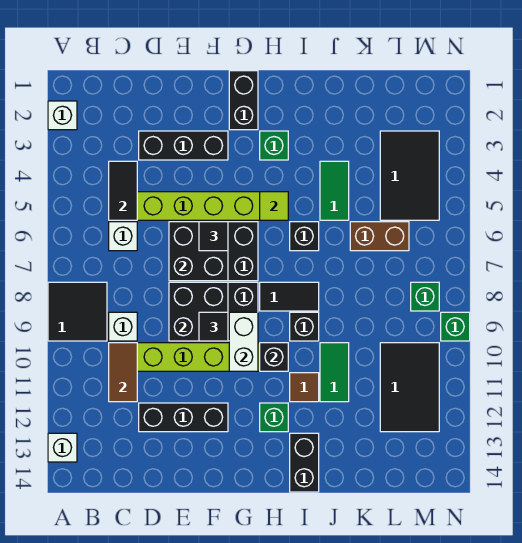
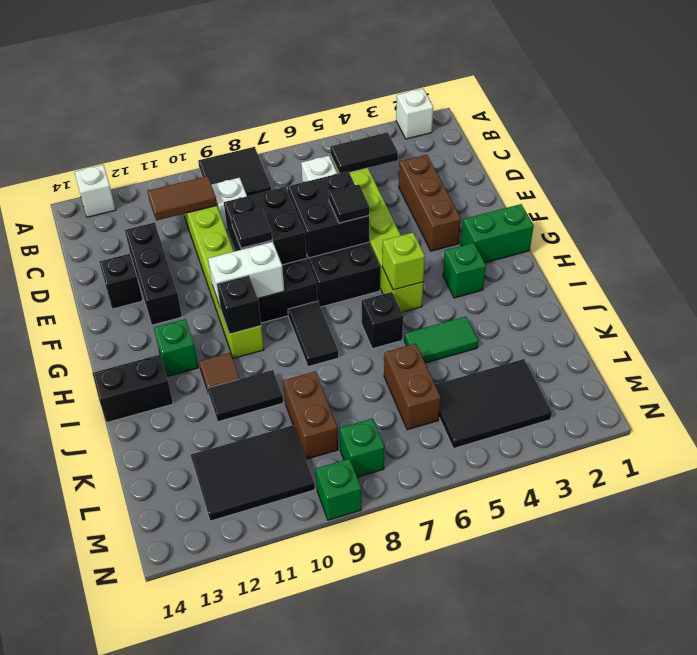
black 1x3 brick [139,131,228,160] -> brown 1x3 brick [399,155,461,251]
black 1x2 brick [229,71,258,130] -> green 1x2 brick [461,204,534,263]
lime 1x1 tile [260,192,288,220] -> lime 1x1 brick [382,233,425,290]
black 1x1 brick [290,312,319,341] -> black 1x1 brick moved to [99,254,143,309]
green 1x2 tile [320,343,349,402] -> black 1x2 tile [208,370,283,422]
none -> brown 1x2 brick [283,372,338,459]

